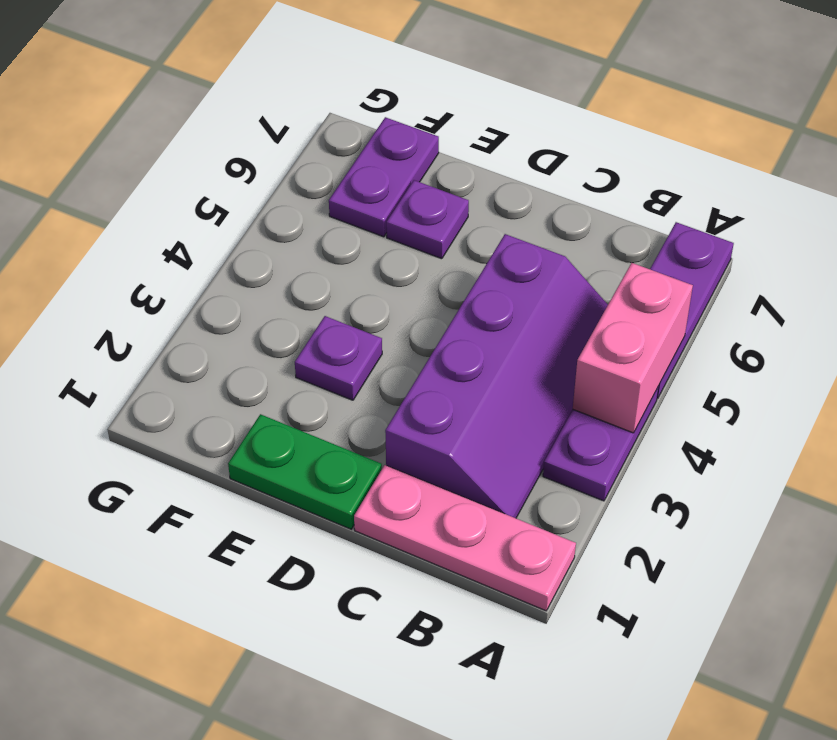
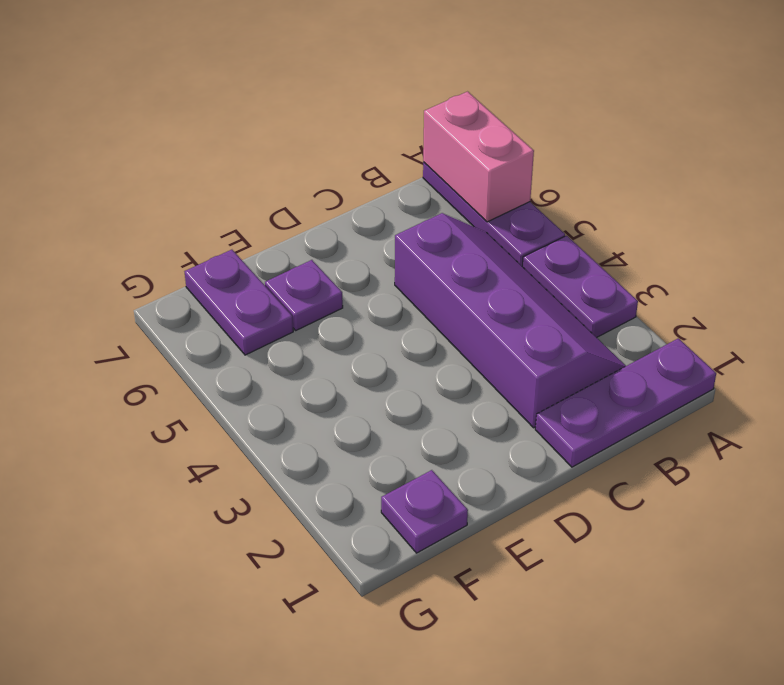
pink 1x3 plate [354,465,576,611] -> purple 1x3 plate [535,338,716,467]
pink 1x2 brick [573,263,693,433] -> pink 1x2 brick moved to [423,92,534,222]
green 1x2 plate [228,414,382,529] -> none
purple 1x1 plate [295,316,382,400] -> purple 1x1 plate moved to [381,470,468,553]

